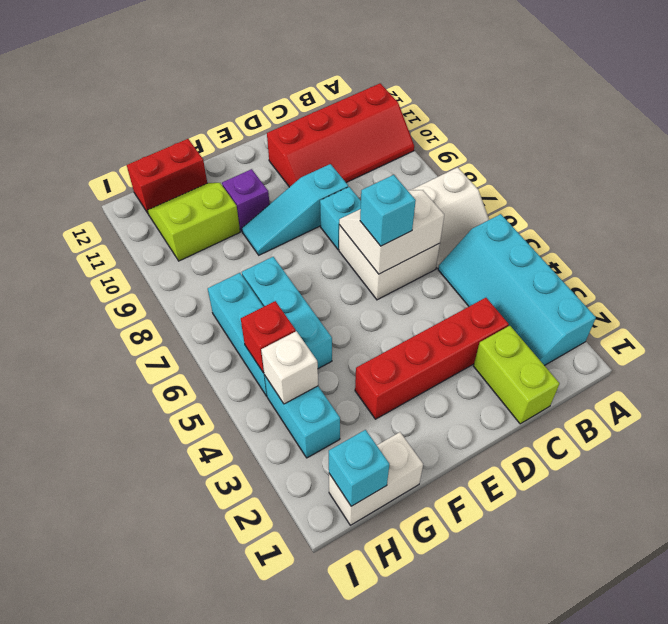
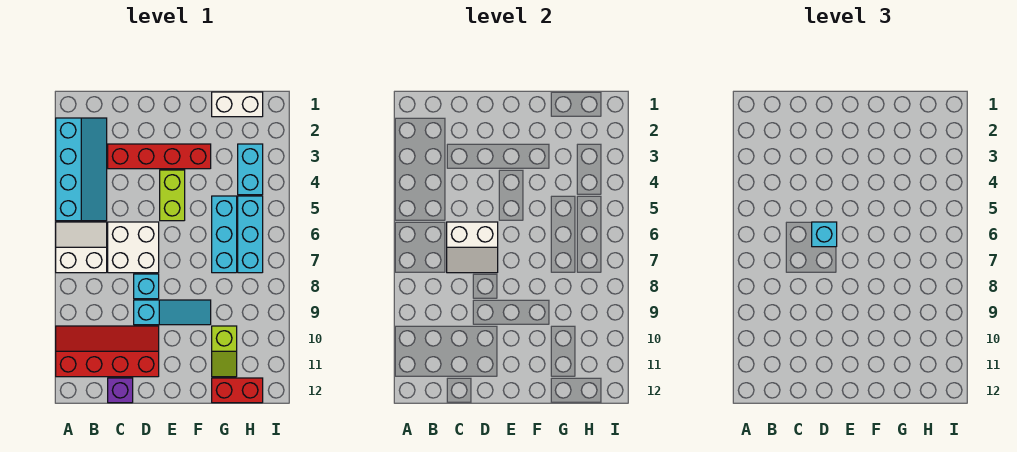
lime 1x2 brick [474,326,559,424] -> lime 1x2 brick moved to [160,170,185,221]
purple 1x1 brick [222,169,269,231] -> purple 1x1 brick moved to [108,378,133,403]
lime 2x2 slope [148,183,240,261] -> lime 1x2 slope [212,326,237,377]
cyan 1x1 brick [329,430,389,506] -> none
white 1x1 brick [261,331,318,404] -> none
red 1x1 brick [241,301,296,373] -> none

